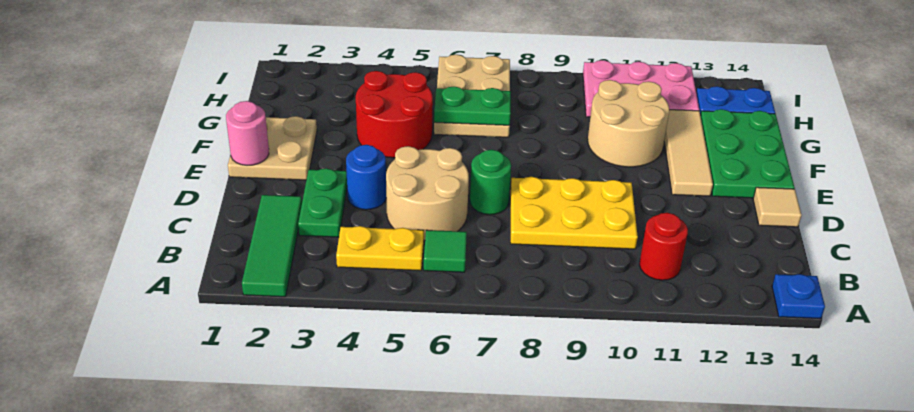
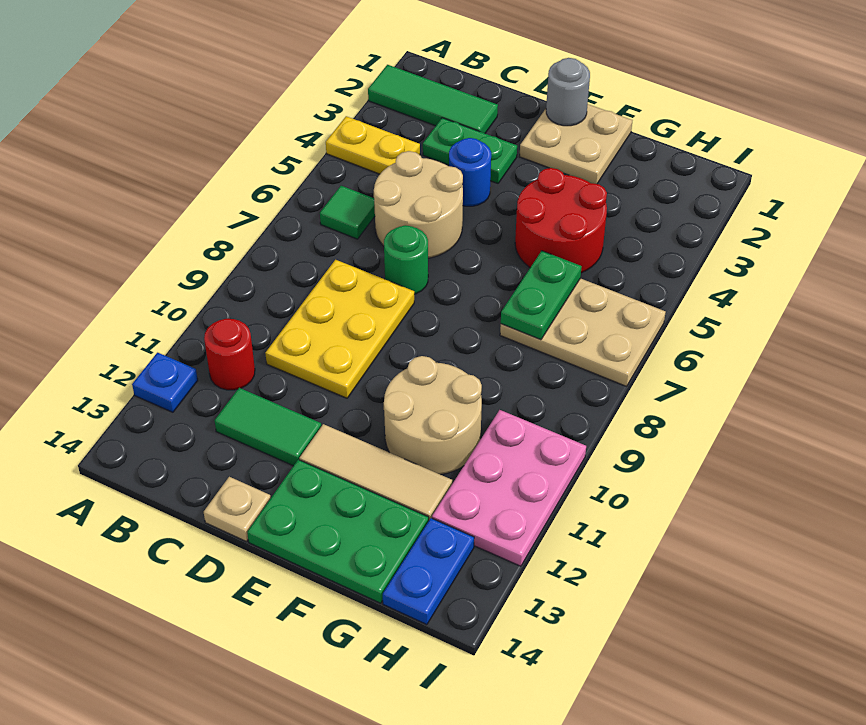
blue 1x1 plate [772,274,825,319] -> blue 1x1 plate moved to [132,353,198,412]
yellow 1x2 plate [336,226,424,271] -> yellow 1x2 plate turned to [326,116,420,174]
none -> green 1x2 tile [215,388,321,466]
tan 1x1 tile [753,187,802,227] -> tan 1x1 plate [204,477,271,542]
pink 1x1 round brick [226,101,269,165] -> grey 1x1 round brick [546,58,590,126]

